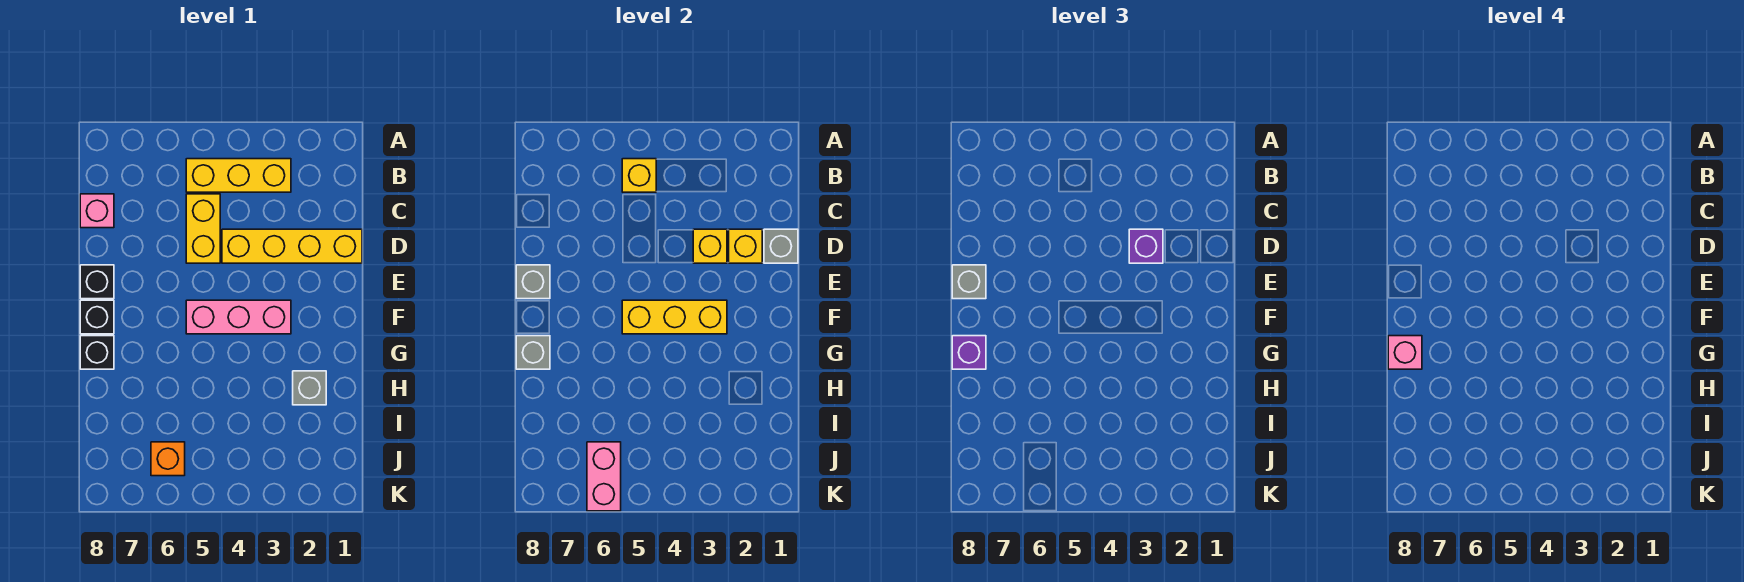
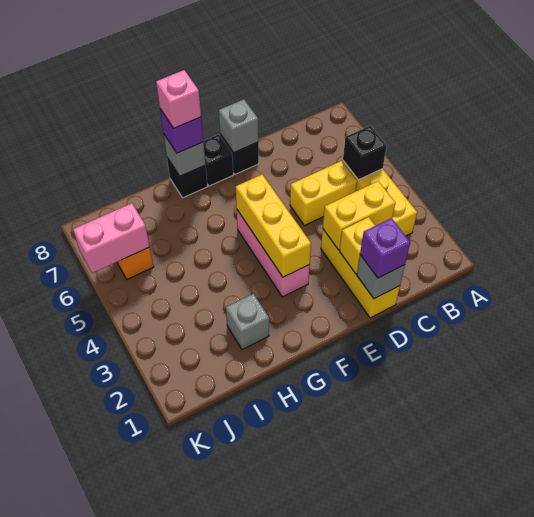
yellow 1x1 brick [622,159,656,192] -> black 1x1 brick [343,126,387,180]
pink 1x1 brick [80,194,114,228] -> none
yellow 1x4 brick [222,229,362,263] -> yellow 1x3 brick [321,229,400,318]
yellow 1x1 brick [693,229,727,263] -> yellow 1x2 brick [323,181,395,250]
purple 1x1 brick [1129,229,1163,263] -> purple 1x1 brick moved to [360,218,410,278]
grey 1x1 brick [952,265,986,299] -> none

